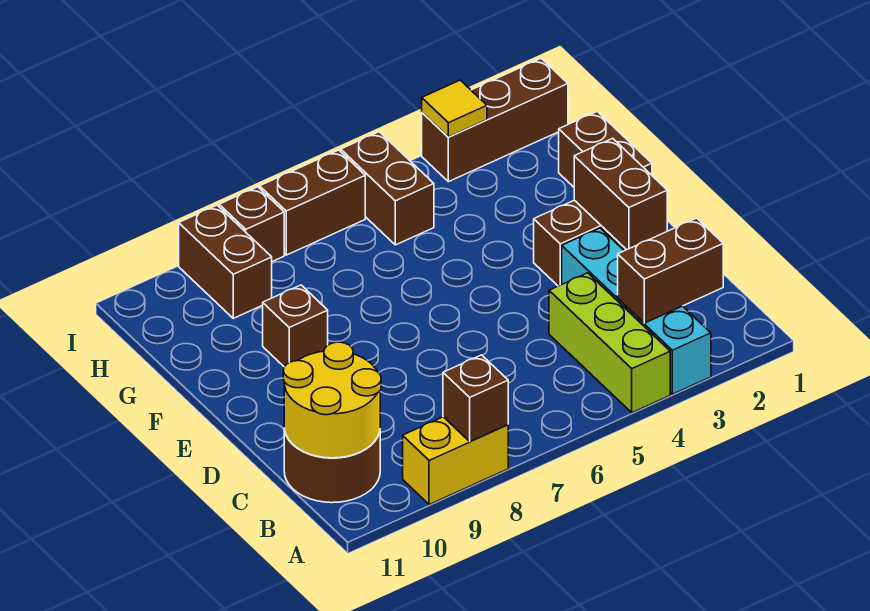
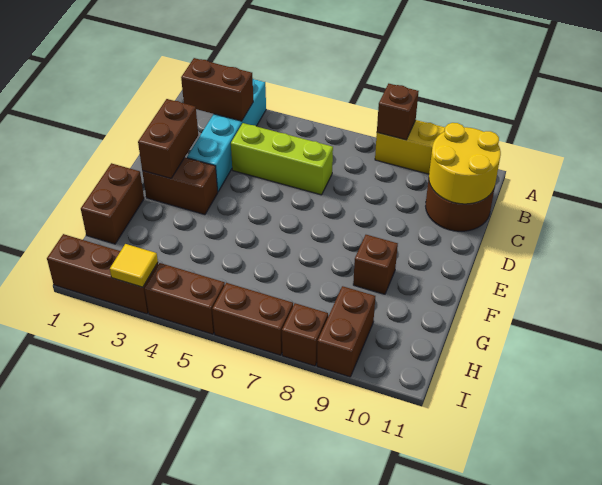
lime 1x3 brick [549,273,670,413] -> lime 1x3 brick turned to [231,123,333,195]
brown 1x2 brick [341,132,434,245] -> brown 1x2 brick turned to [145,263,225,334]

